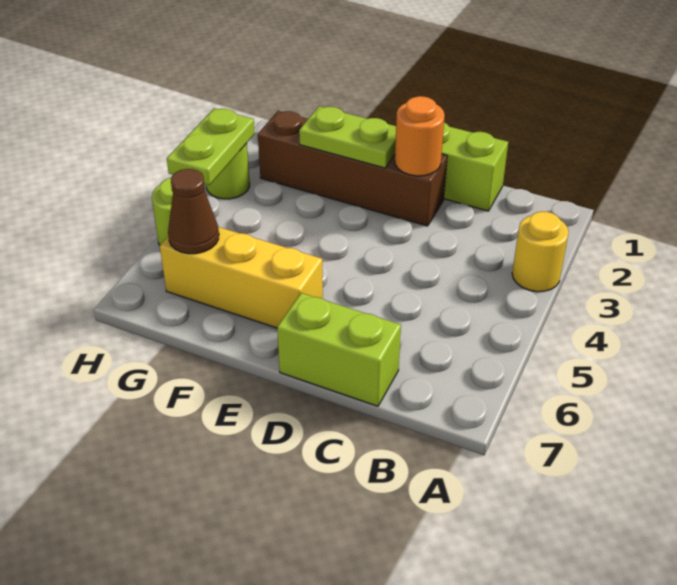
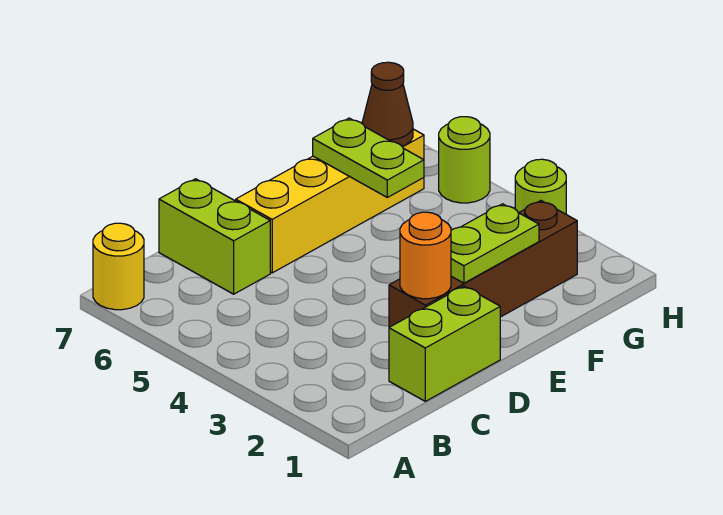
yellow 1x1 round brick [512,211,569,292] -> yellow 1x1 round brick moved to [93,223,144,310]
lime 1x2 brick [277,293,401,406] -> lime 1x2 brick turned to [159,179,270,294]
yellow 1x3 brick [160,227,323,328] -> yellow 1x4 brick [236,129,424,273]
lime 1x2 plate [167,108,255,185] -> lime 1x2 plate moved to [313,118,424,197]

